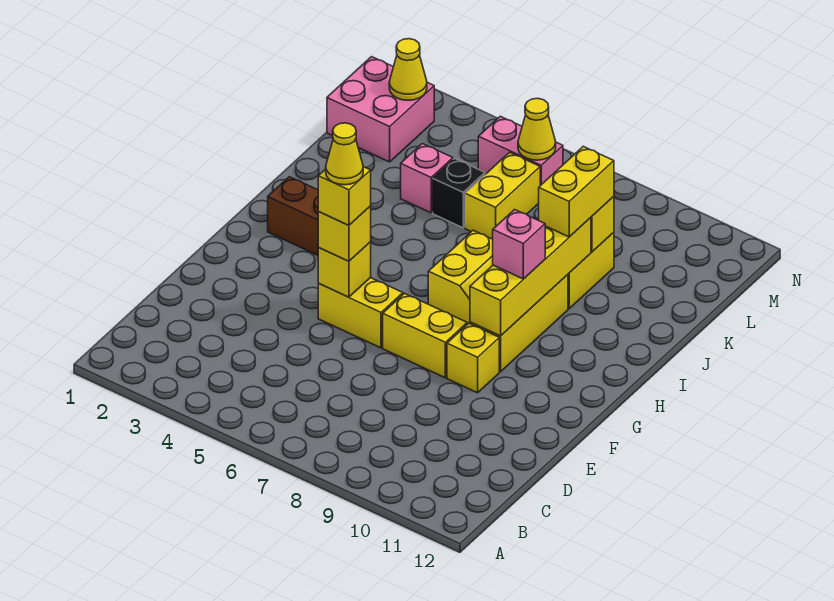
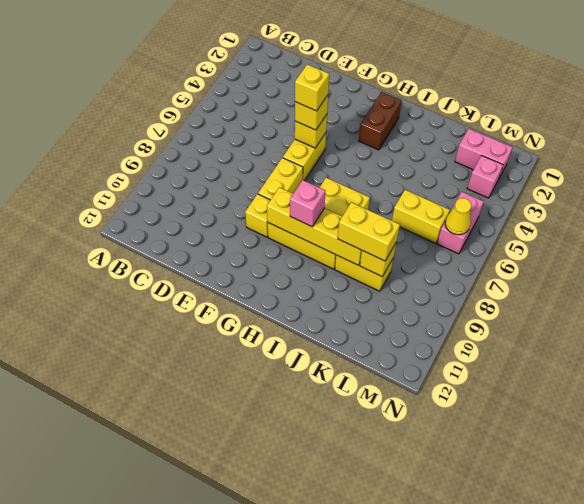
yellow 1x1 cone [326,123,363,185] -> none
pink 1x1 brick [401,144,453,213] -> pink 1x1 brick moved to [467,156,503,198]
black 1x1 brick [433,158,485,228] -> none
pink 2x2 brick [327,57,434,162] -> pink 1x2 brick [455,129,513,178]
yellow 1x1 cone [389,39,427,100] -> none

